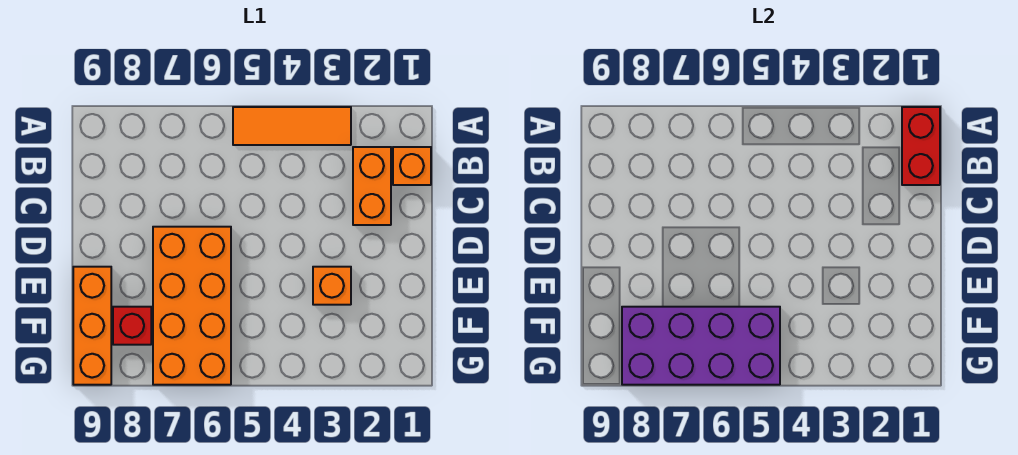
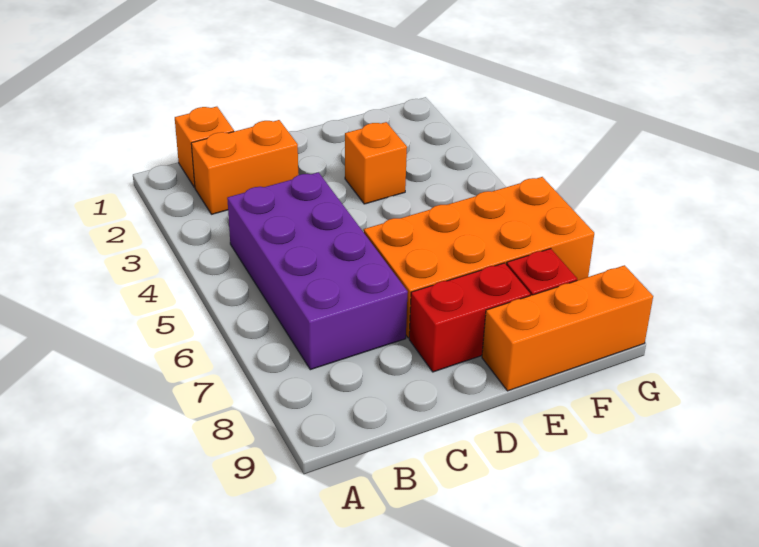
red 1x2 brick [902,107,940,185] -> red 1x2 brick moved to [409,263,530,372]
orange 1x3 tile [233,107,351,145] -> none
purple 2x4 brick [622,307,780,385] -> purple 2x4 brick moved to [227,172,408,370]

